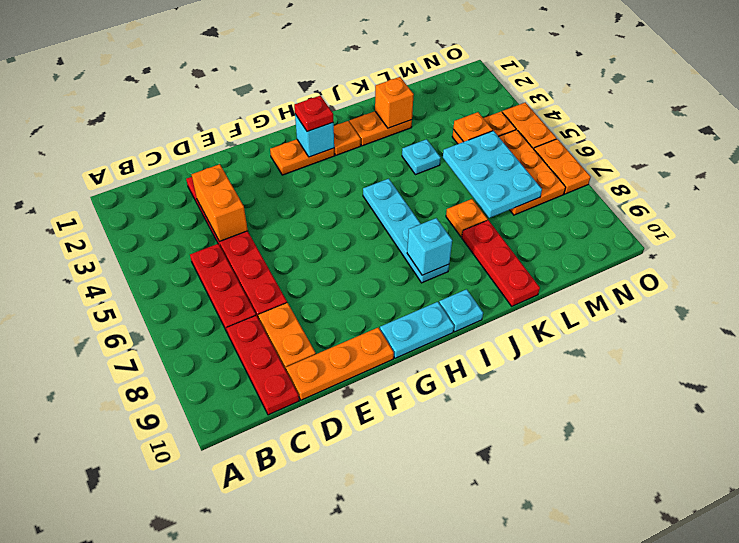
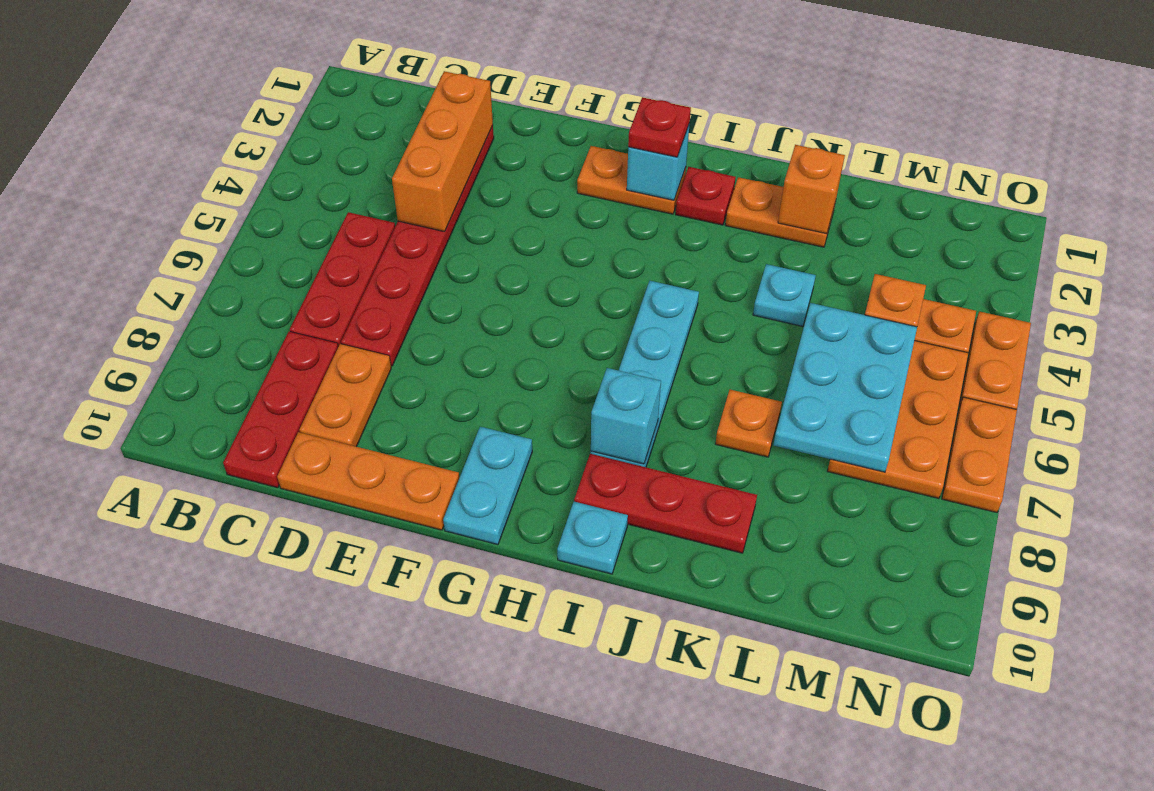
orange 1x2 brick [192,164,248,242] -> orange 1x3 brick [392,71,493,232]
cyan 1x2 plate [380,302,454,358] -> cyan 1x2 plate turned to [443,427,532,545]
orange 1x1 plate [334,121,361,155] -> red 1x1 plate [676,167,736,225]
red 1x3 plate [462,220,540,306] -> red 1x3 plate turned to [574,454,757,553]

